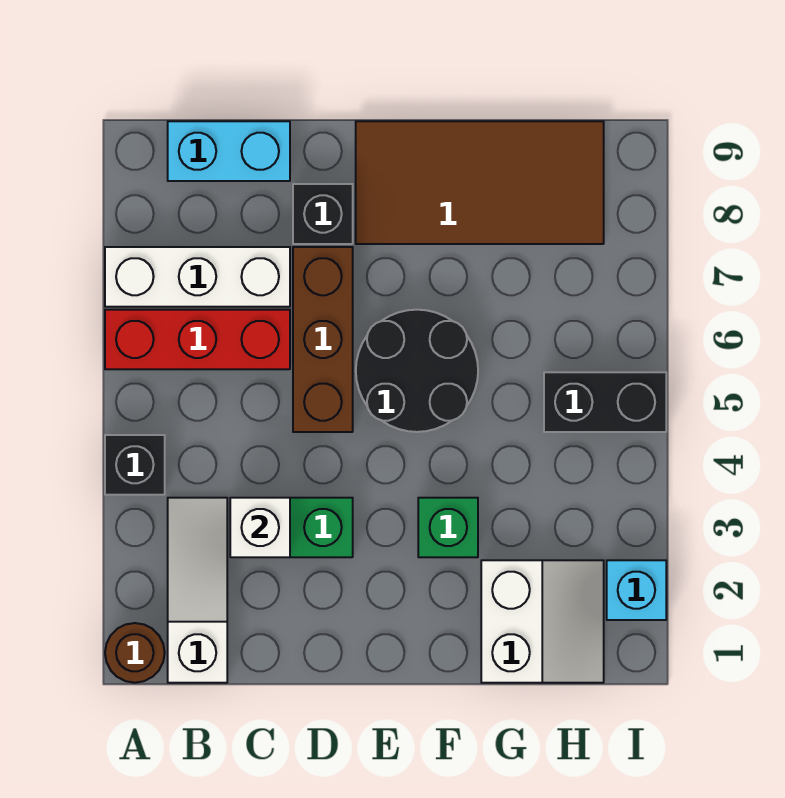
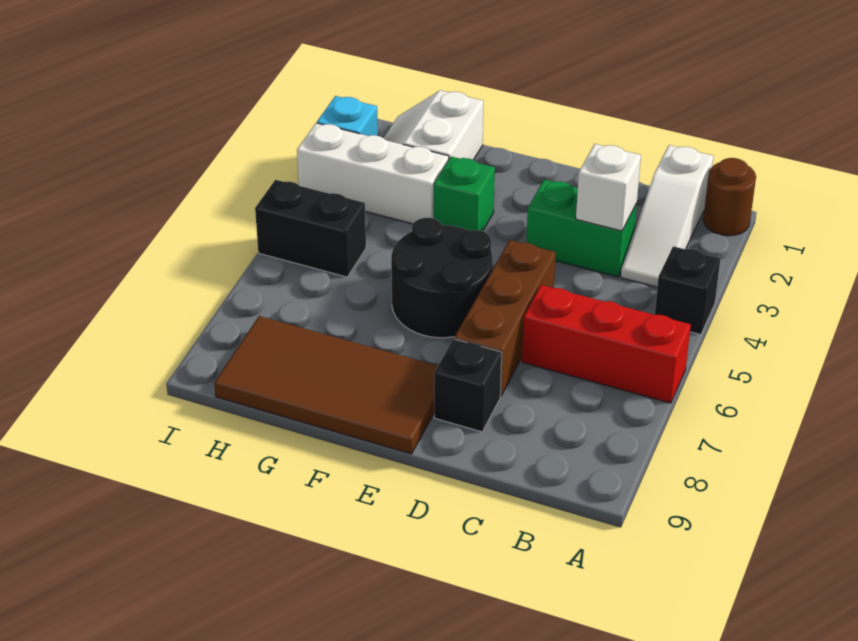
white 1x3 brick [105,247,290,307] -> white 1x3 brick moved to [297,123,449,224]
cyan 1x2 brick [168,121,290,181] -> none

